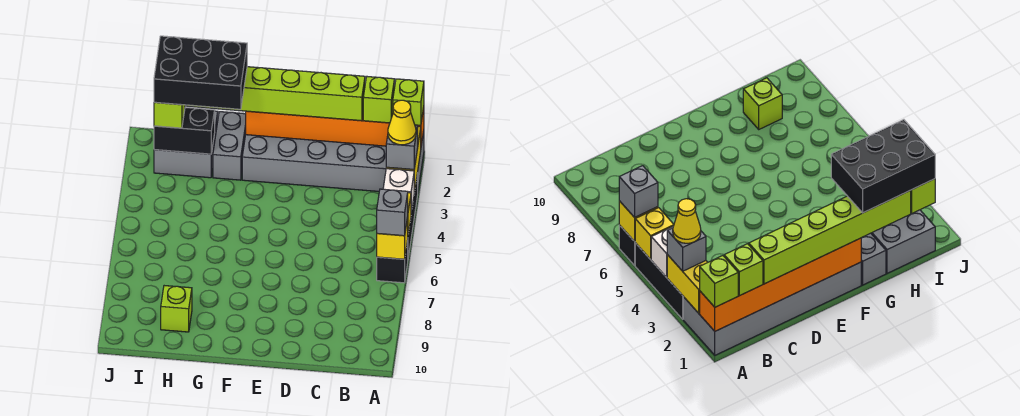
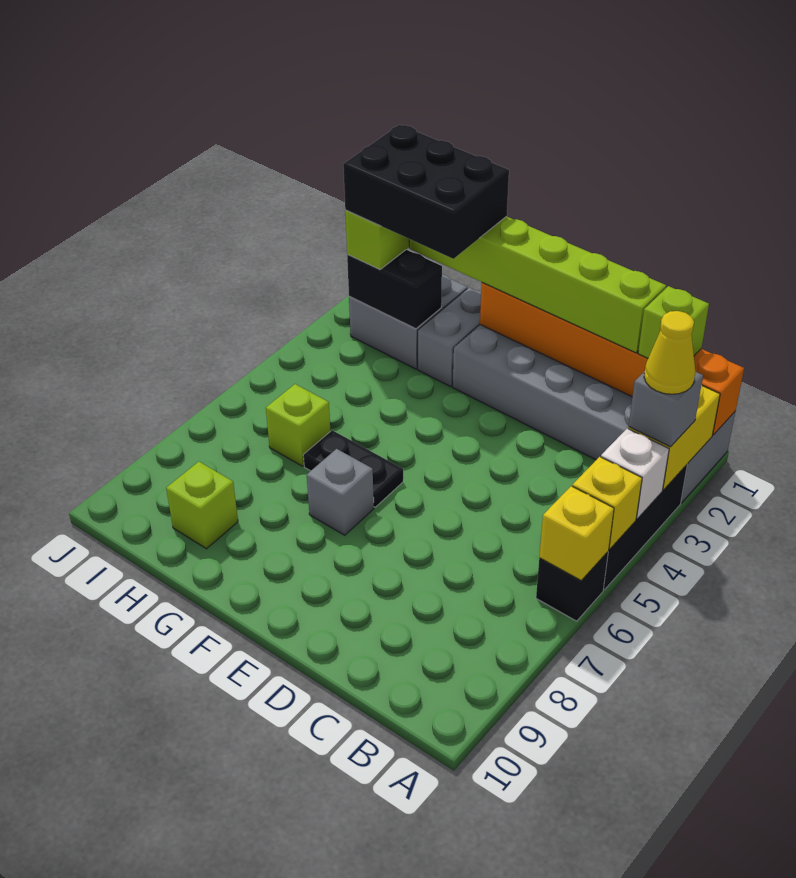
lime 1x1 brick [393,79,424,126] -> lime 1x1 brick moved to [266,384,330,466]
grey 1x1 brick [377,189,408,236] -> grey 1x1 brick moved to [307,449,374,535]
none -> black 1x2 plate [303,430,403,507]

